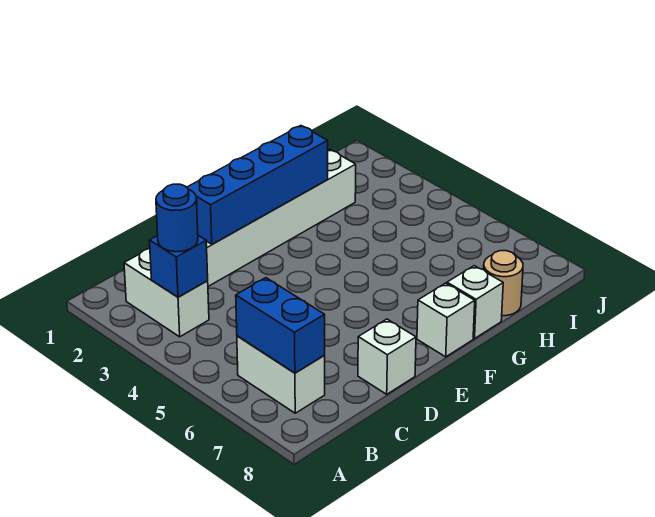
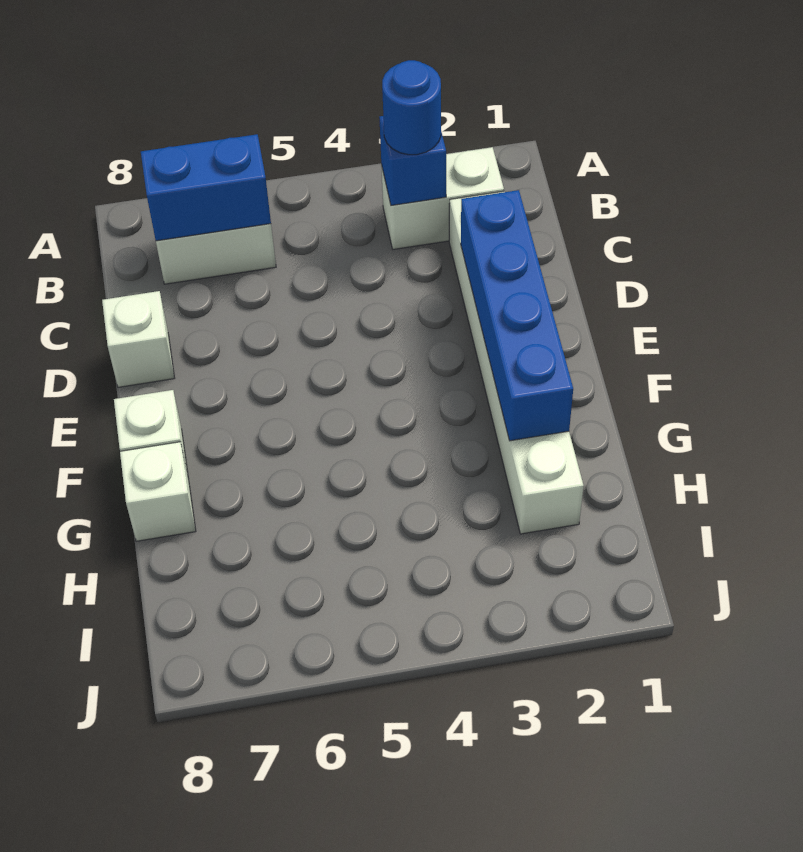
tan 1x1 round brick [484,251,523,316] -> none

